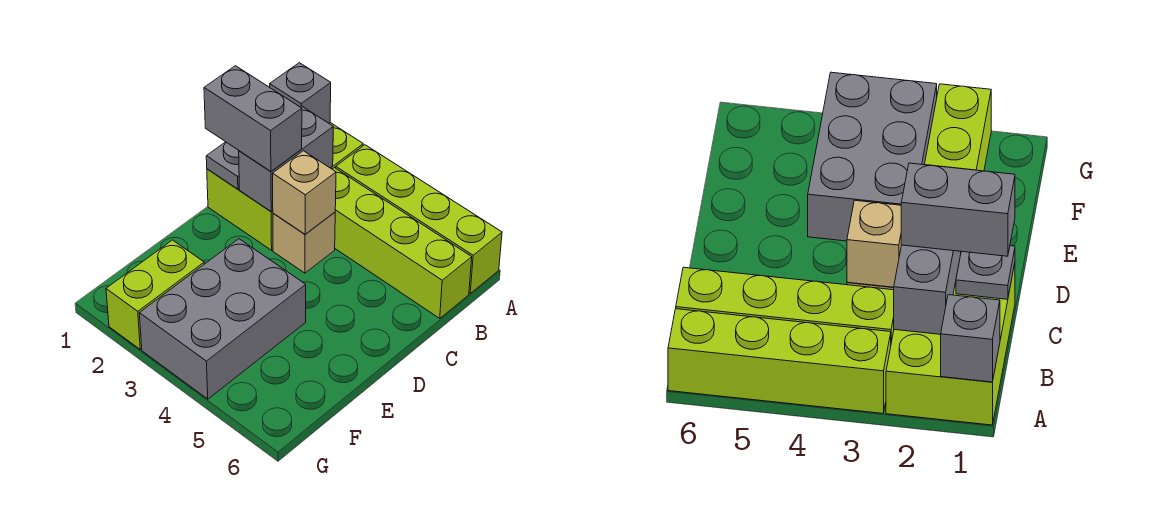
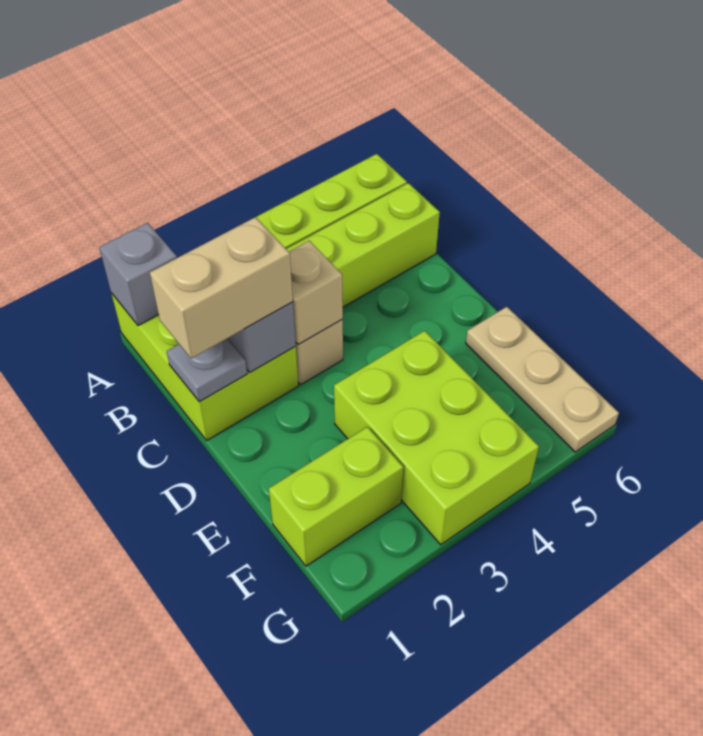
grey 1x2 brick [204,66,302,172] -> tan 1x2 brick [150,217,293,359]
grey 2x3 brick [139,239,306,399] -> lime 2x3 brick [334,331,539,545]
none -> tan 1x3 plate [466,307,619,452]
lime 1x2 brick [106,240,204,349] -> lime 1x2 brick turned to [269,427,403,566]

